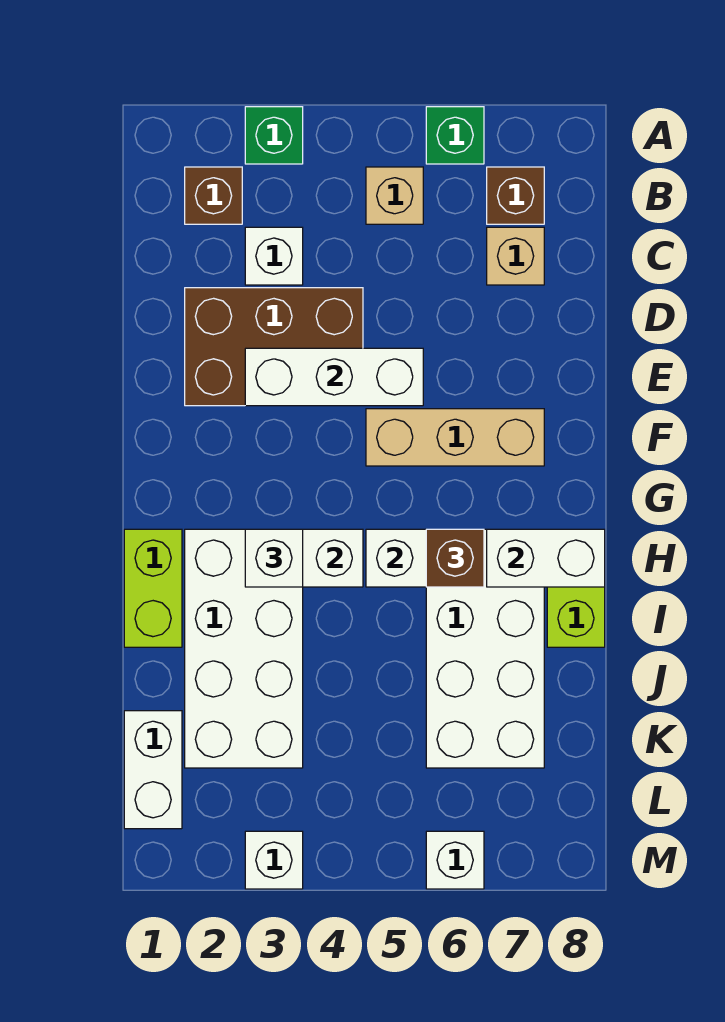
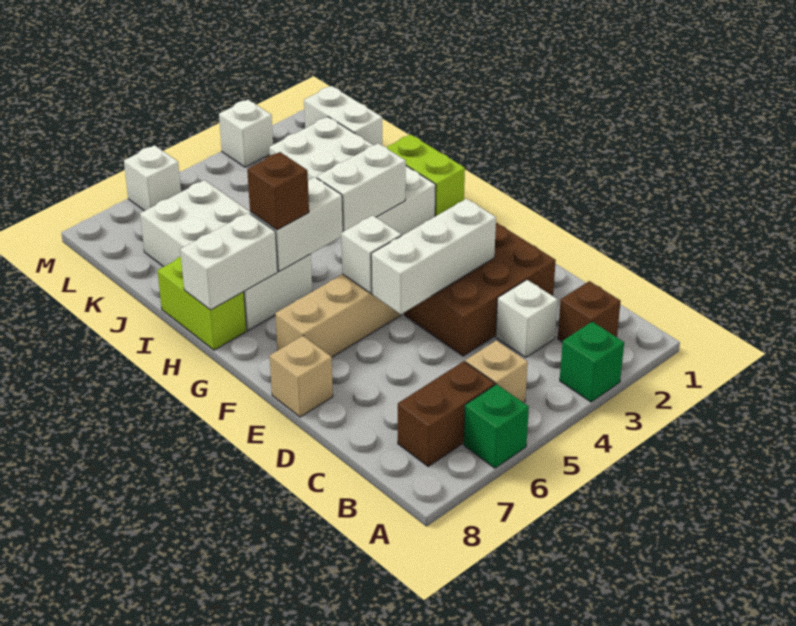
brown 1x1 brick [487,167,544,224] -> brown 1x2 brick [398,361,495,466]
tan 1x1 brick [487,227,544,285] -> tan 1x1 brick moved to [270,336,333,417]
white 1x1 brick [245,529,303,587] -> white 1x1 brick moved to [341,215,401,293]

